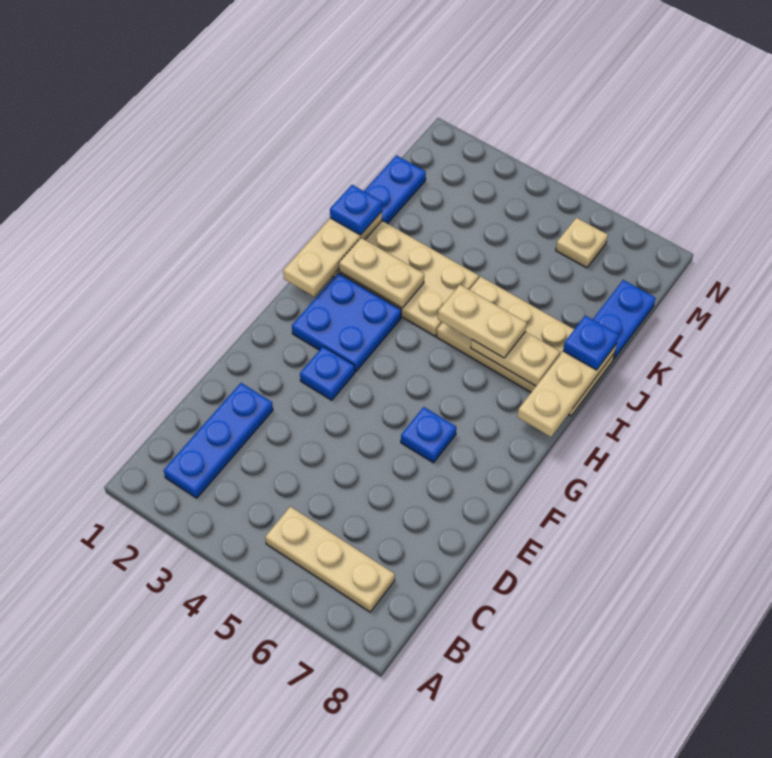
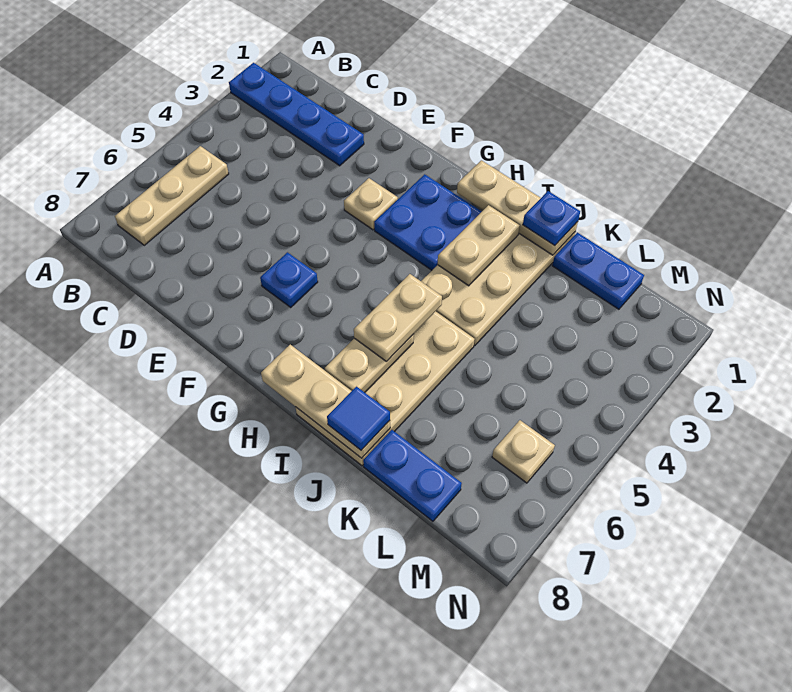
blue 1x3 plate [164,383,273,498] -> blue 1x4 plate [229,63,364,166]
blue 1x1 plate [300,346,355,400] -> tan 1x1 plate [344,178,398,230]
blue 1x1 plate [563,316,619,370] -> blue 1x1 tile [327,387,390,450]

